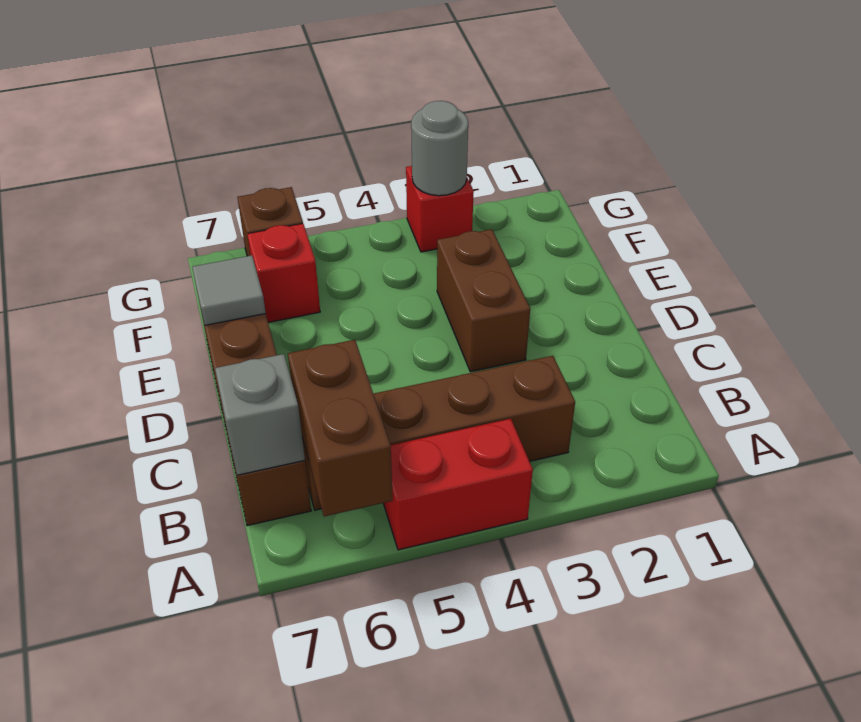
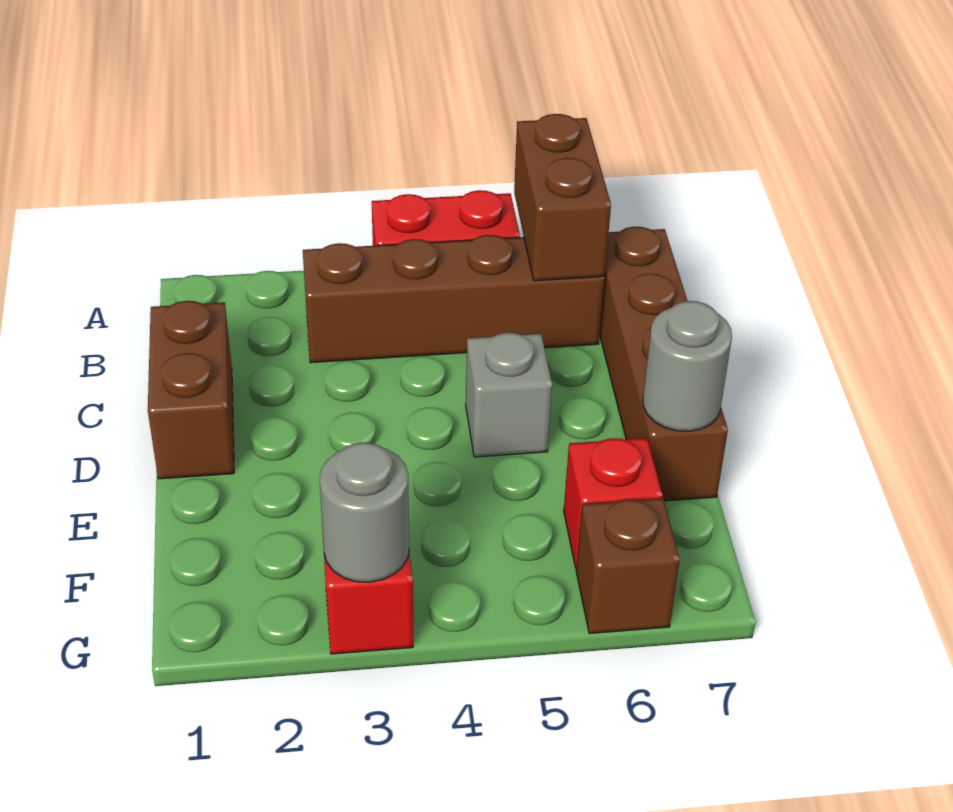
grey 1x1 brick [215,354,305,475] -> grey 1x1 brick moved to [466,333,552,457]
brown 1x2 brick [437,229,530,372] -> brown 1x2 brick moved to [148,301,234,479]
grey 1x1 tile [192,255,266,325] -> grey 1x1 round brick [643,301,732,431]

